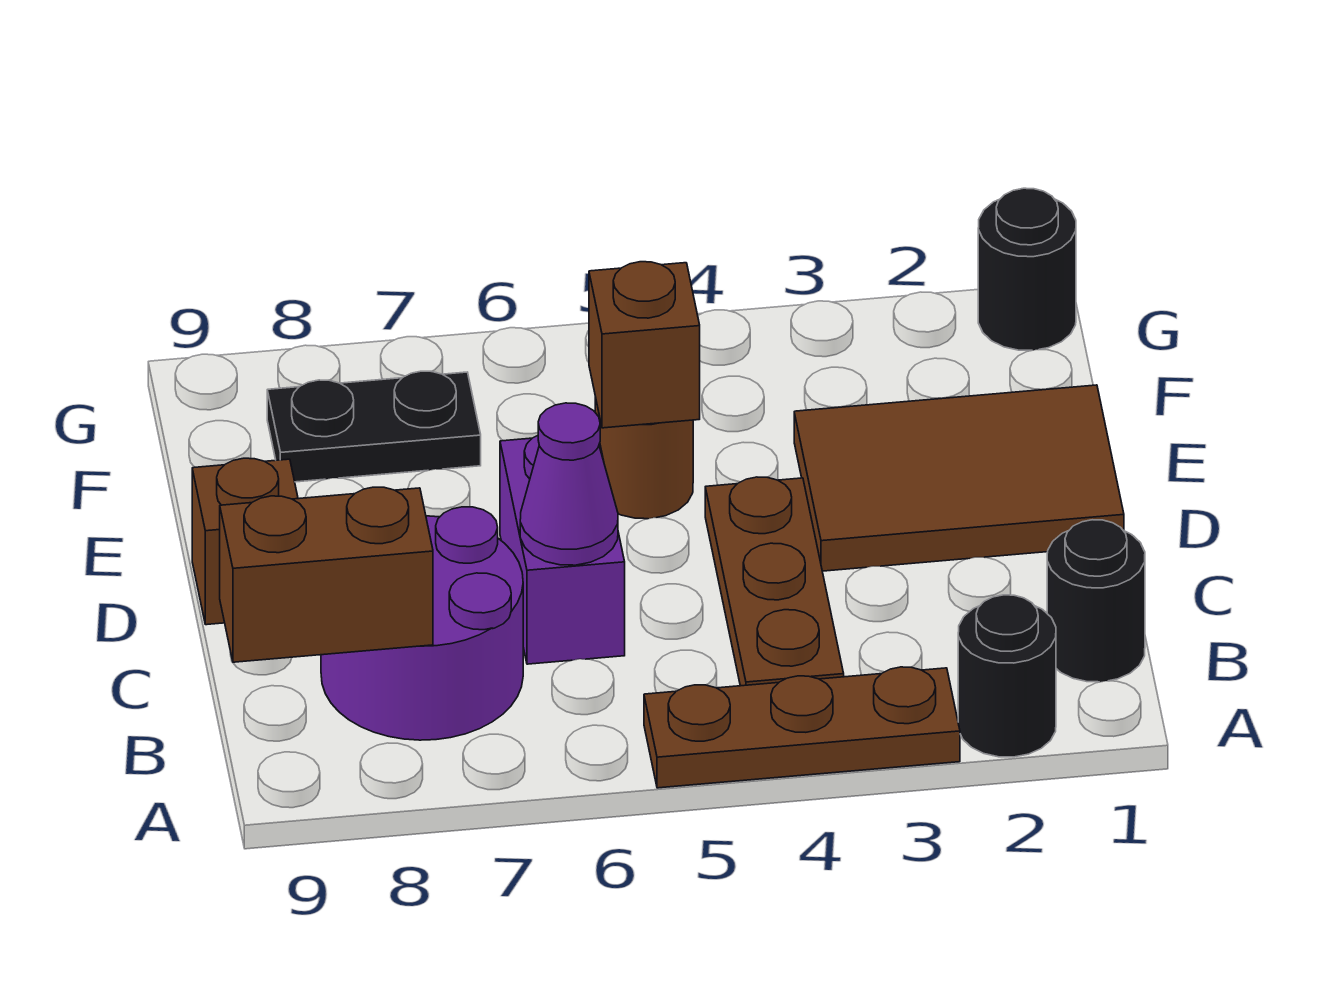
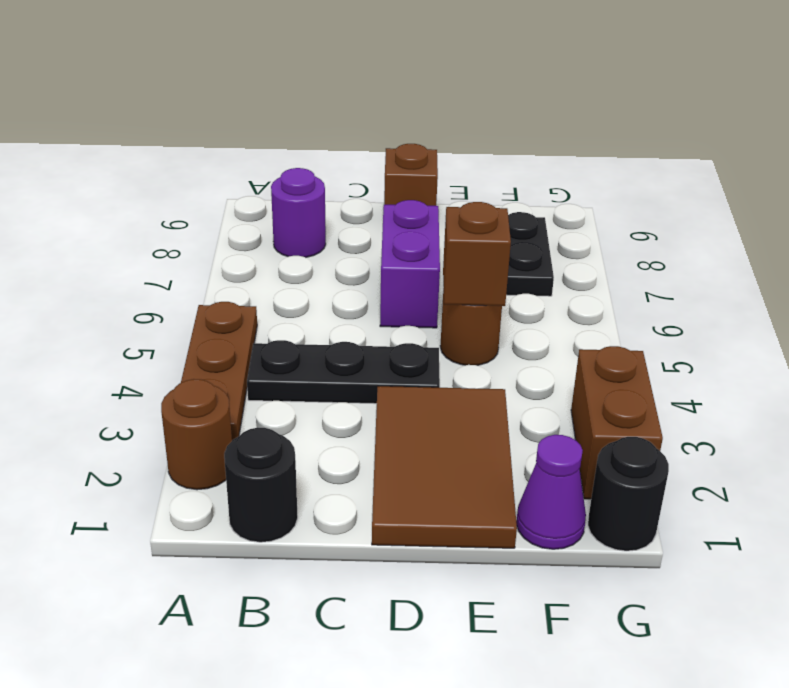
black 1x1 round brick [958,595,1056,757] -> brown 1x1 round brick [161,379,232,490]
brown 1x3 plate [705,477,844,686] -> black 1x3 plate [247,340,440,404]
purple 2x2 round brick [321,507,523,740] -> purple 1x1 round brick [271,168,326,257]
brown 1x2 brick [220,487,433,662] -> brown 1x2 brick moved to [571,346,663,499]
purple 1x2 brick [500,436,625,664] -> purple 1x2 brick turned to [380,200,440,328]
purple 1x1 cone [520,403,618,565] -> purple 1x1 cone moved to [516,435,586,549]

